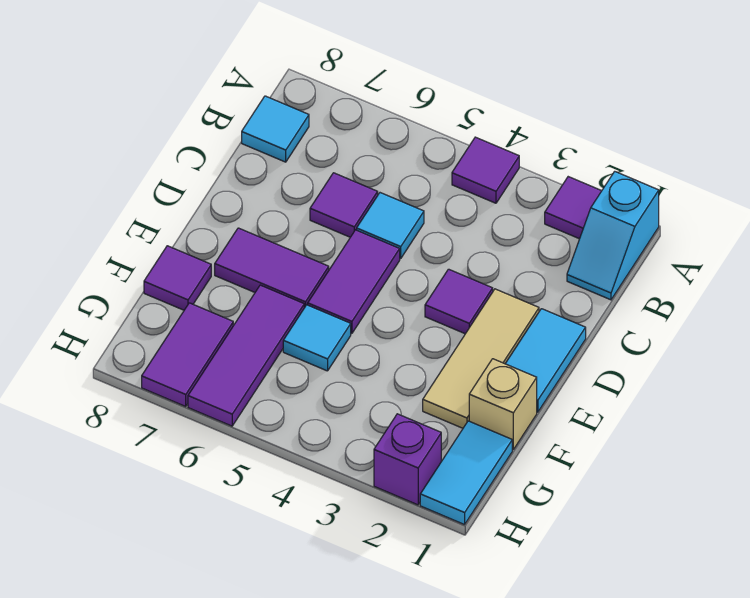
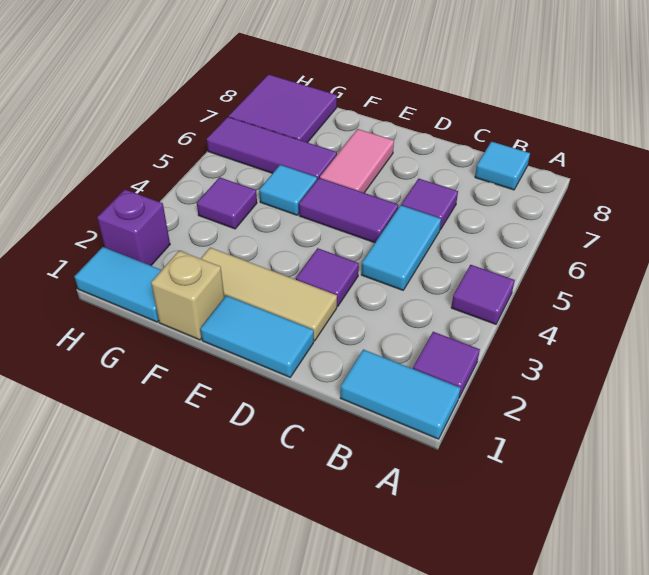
cyan 1x2 slope [567,171,659,300] -> cyan 1x2 tile [340,349,460,439]
cyan 1x1 tile [357,193,424,258] -> cyan 1x2 tile [361,205,441,290]
purple 1x2 tile [215,228,329,308] -> pink 1x2 tile [320,129,394,193]
purple 1x1 tile [144,246,211,310] -> purple 1x1 tile moved to [197,177,257,229]
purple 1x2 tile [142,303,233,406] -> purple 2x2 tile [229,74,337,143]

